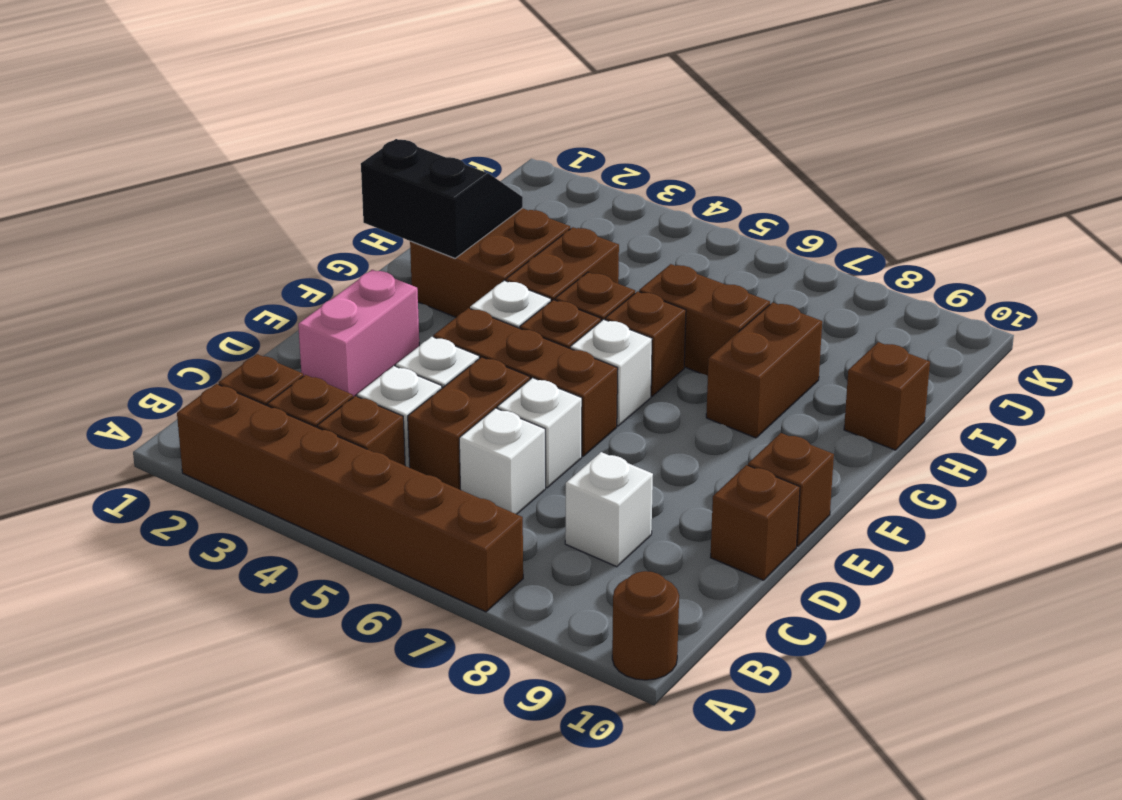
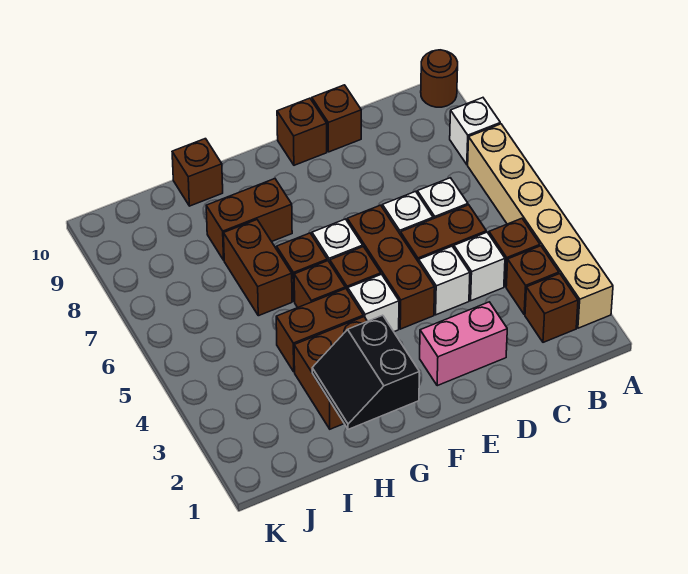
brown 1x6 brick [177,384,523,612] -> tan 1x6 brick [468,124,613,328]
white 1x1 brick [565,452,653,567] -> white 1x1 brick moved to [450,98,500,165]

